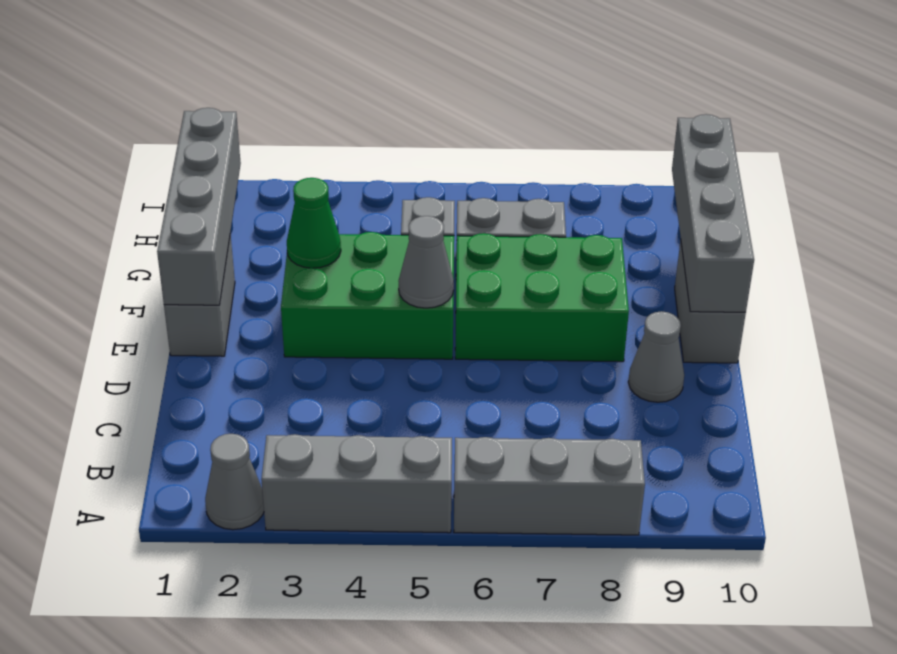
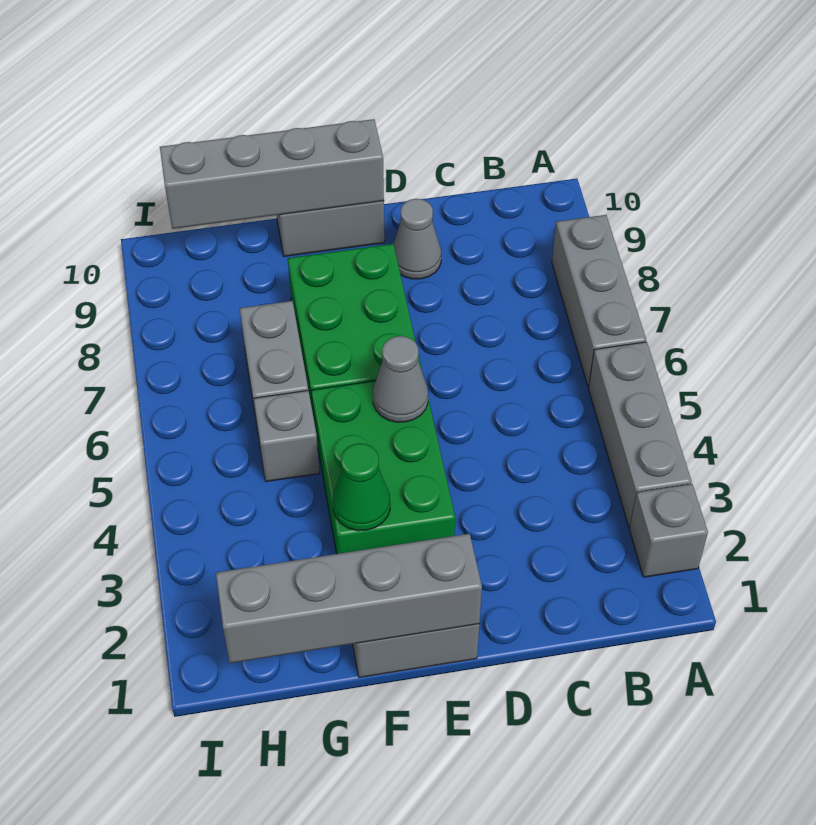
grey 1x1 cone [205,434,264,530] -> grey 1x1 brick [629,484,708,577]

